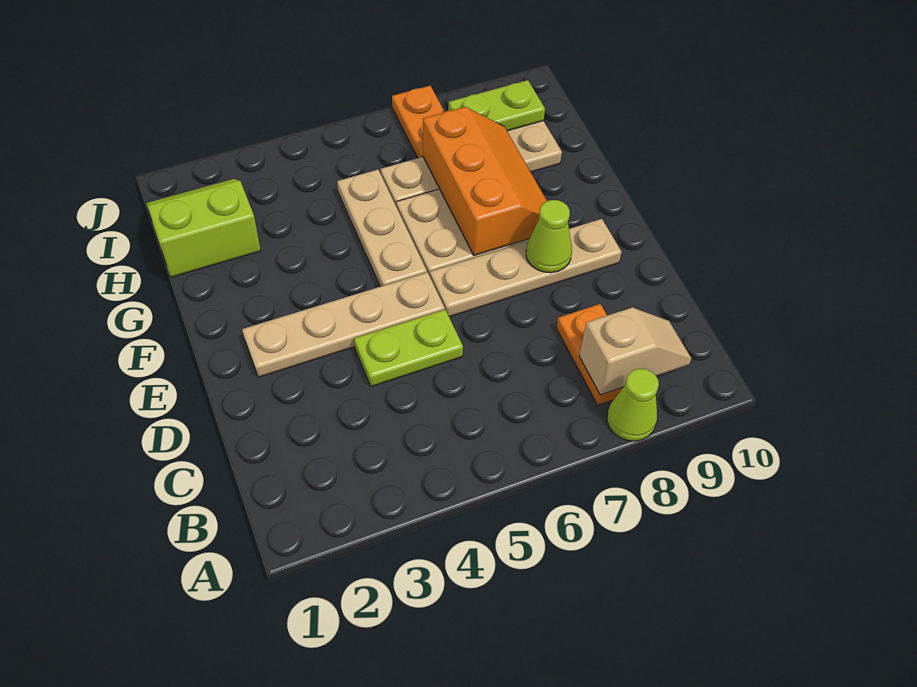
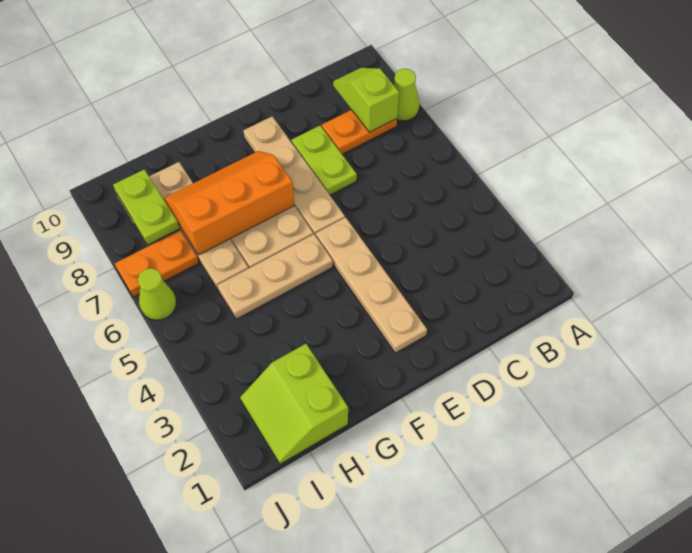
tan 1x2 slope [579,307,691,395] -> lime 1x2 slope [333,68,399,132]
lime 1x2 plate [354,310,463,386] -> lime 1x2 plate moved to [292,126,357,195]
lime 1x1 cone [526,200,572,273] -> lime 1x1 cone moved to [138,268,176,320]

